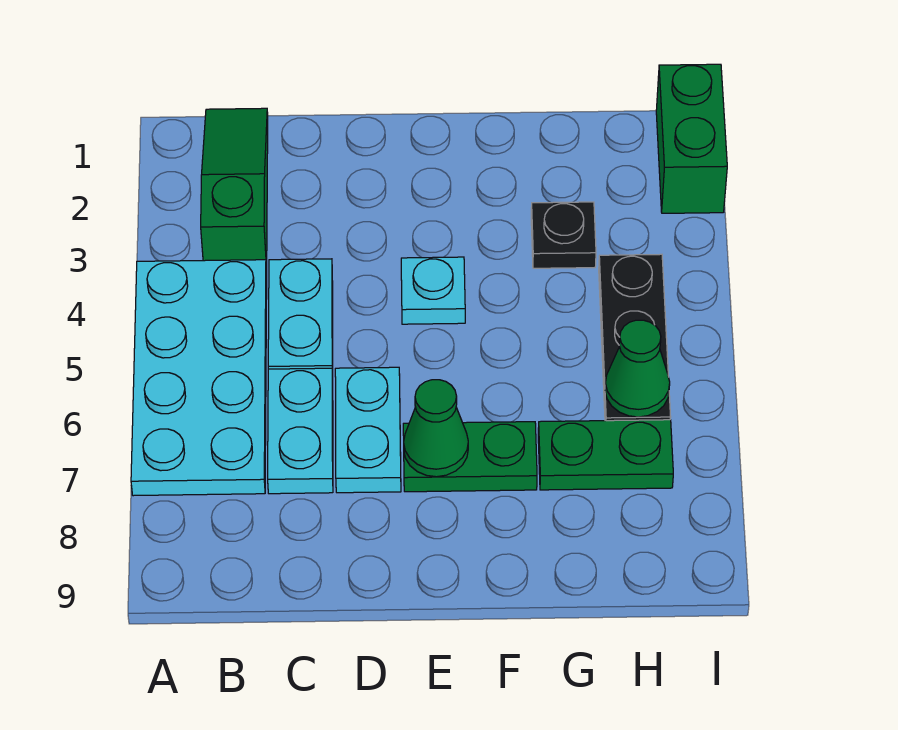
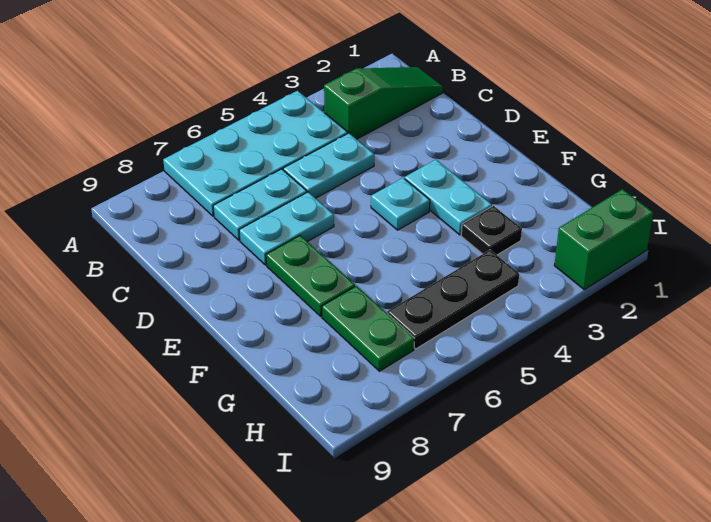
none -> cyan 1x2 plate [405,160,492,235]
green 1x1 cone [404,380,468,477] -> none
green 1x1 cone [605,320,670,417] -> none

